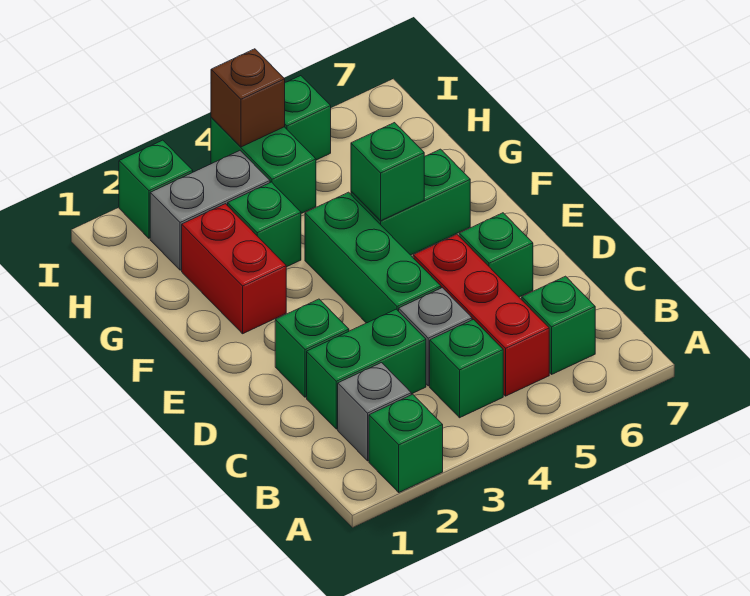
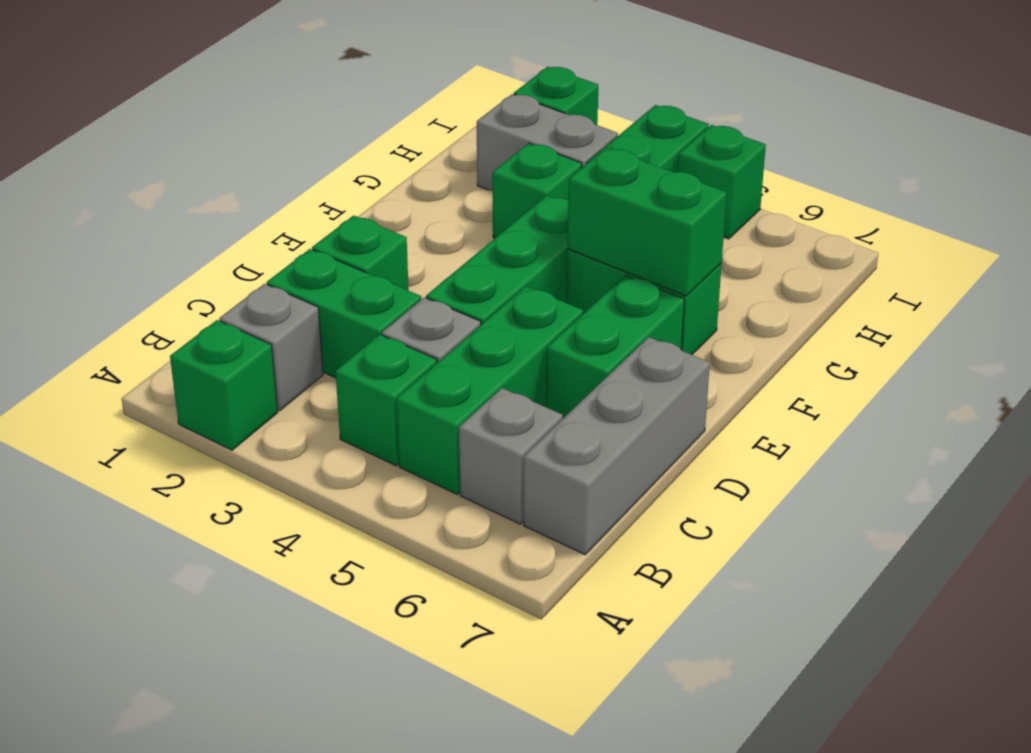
red 1x3 brick [413,235,549,396] -> green 1x3 brick [396,286,583,494]
green 1x1 brick [522,276,595,374] -> grey 1x1 brick [459,388,563,524]
none -> grey 1x3 brick [524,337,710,555]
green 1x1 brick [459,213,533,297] -> green 1x2 brick [546,275,684,418]
red 1x2 brick [182,204,286,334] -> none
green 1x1 brick [351,123,424,221] -> green 1x2 brick [568,148,727,296]
brown 1x1 brick [211,49,285,147] -> none

